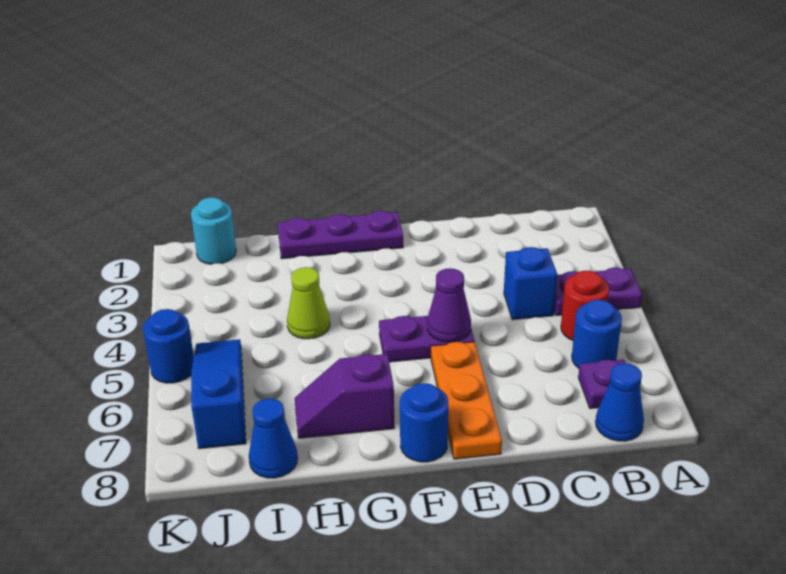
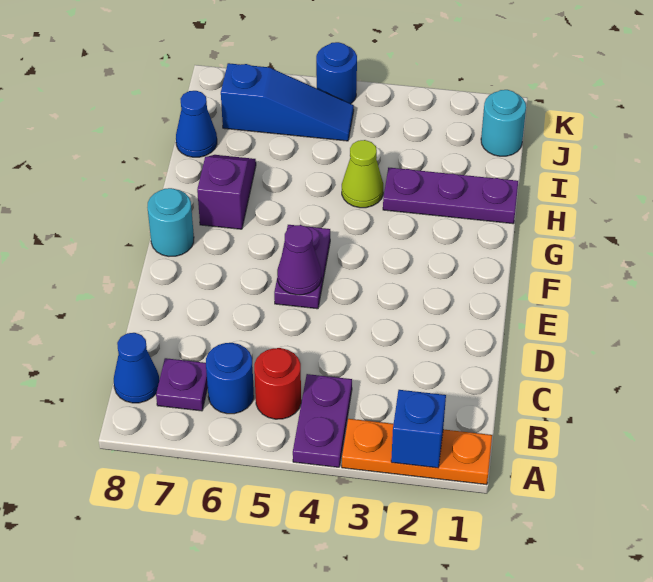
blue 1x1 brick [504,247,557,320] -> blue 1x1 brick moved to [391,390,446,468]
orange 1x3 plate [431,342,502,459] -> orange 1x3 plate moved to [342,419,492,485]
purple 1x3 plate [278,211,403,259] -> purple 1x3 plate turned to [383,168,518,224]
blue 1x1 round brick [400,383,448,462] -> cyan 1x1 round brick [147,188,194,256]

